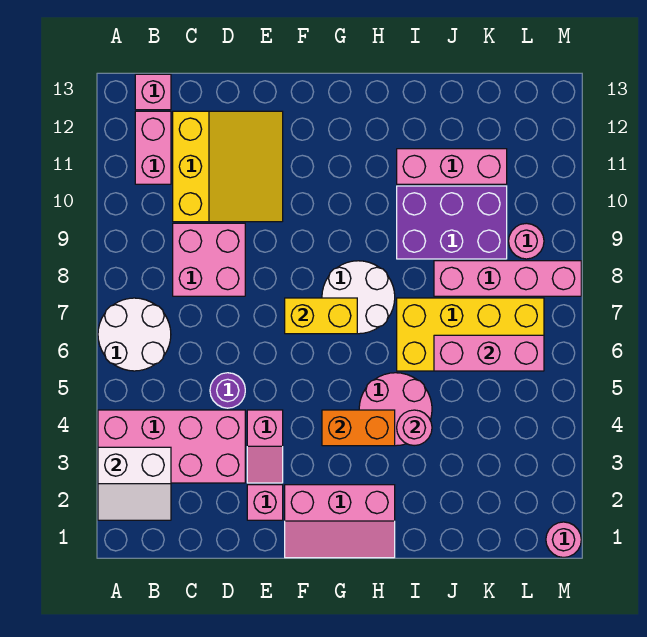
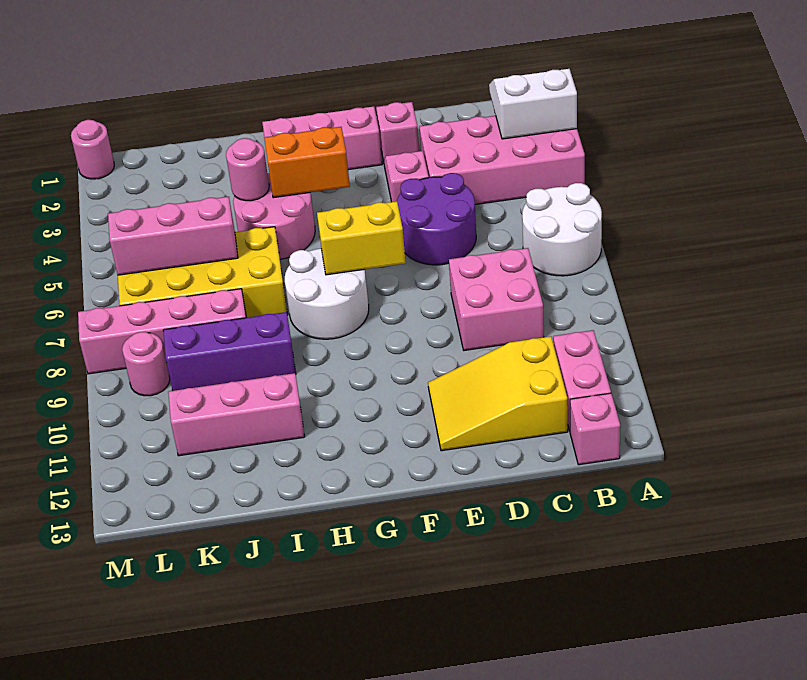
yellow 3x3 slope [173,111,283,222] -> yellow 2x3 slope [428,336,568,451]
purple 1x1 round brick [210,373,245,408] -> purple 2x2 round brick [397,173,476,265]
purple 2x3 brick [397,186,507,259] -> purple 1x3 brick [163,312,296,391]

